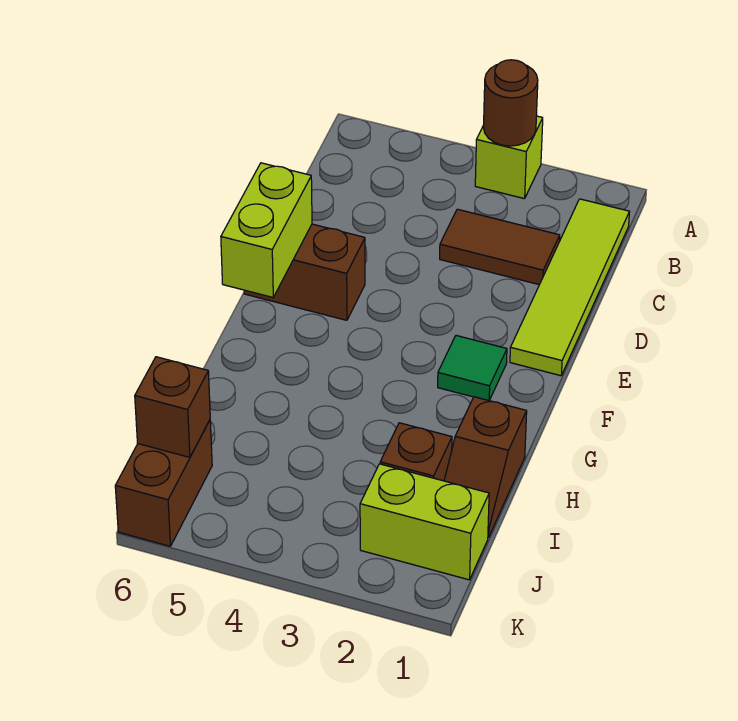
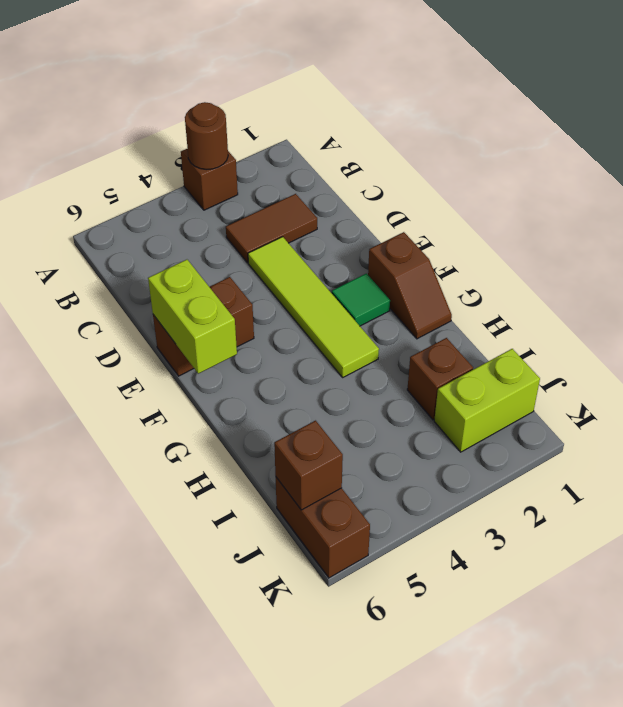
lime 1x1 brick [475,116,543,199] -> brown 1x1 brick [181,148,238,210]
lime 1x4 tile [510,199,629,376] -> lime 1x4 tile moved to [248,237,379,377]
brown 1x2 slope [444,397,527,538] -> brown 1x2 slope moved to [368,232,452,339]

